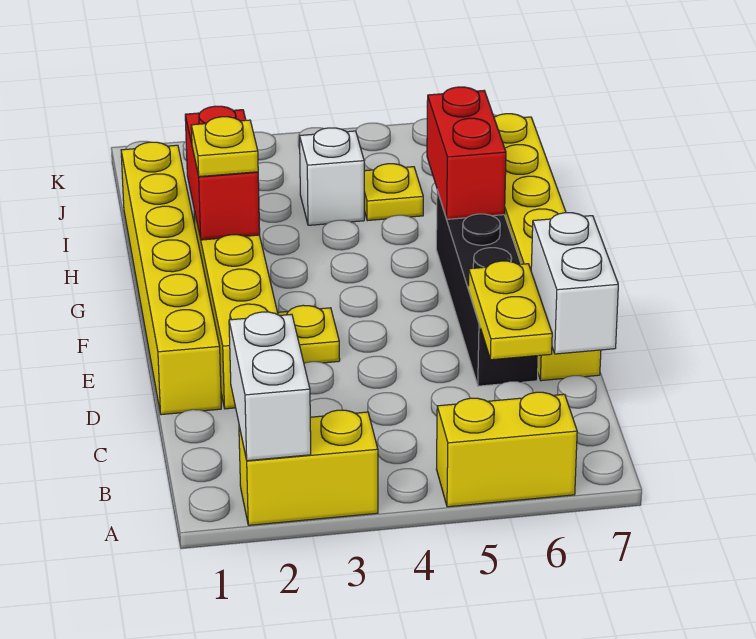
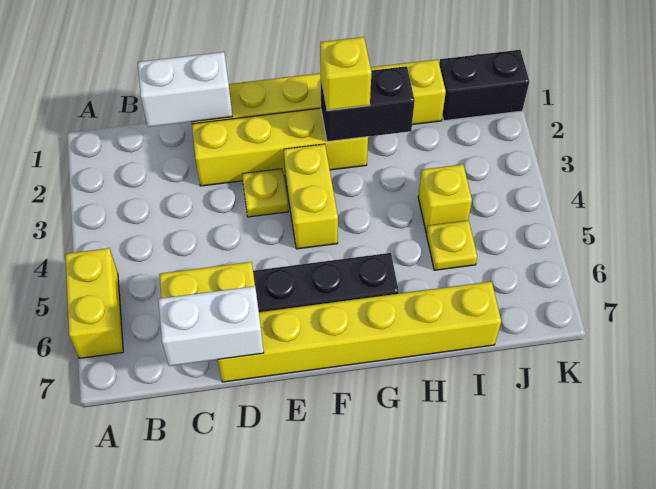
yellow 1x2 brick [239,410,378,525] -> yellow 1x2 brick moved to [284,144,338,249]
white 1x2 brick [229,312,311,461] -> white 1x2 brick moved to [138,52,232,127]
red 1x2 brick [185,106,260,240] -> black 1x2 brick [321,66,415,142]
yellow 1x1 plate [191,117,258,177] -> yellow 1x1 brick [320,37,372,111]
red 1x2 brick [427,87,506,219] -> none
white 1x1 brick [300,128,364,225] -> yellow 1x1 brick [418,164,472,232]
none -> black 1x2 brick [439,50,529,121]

